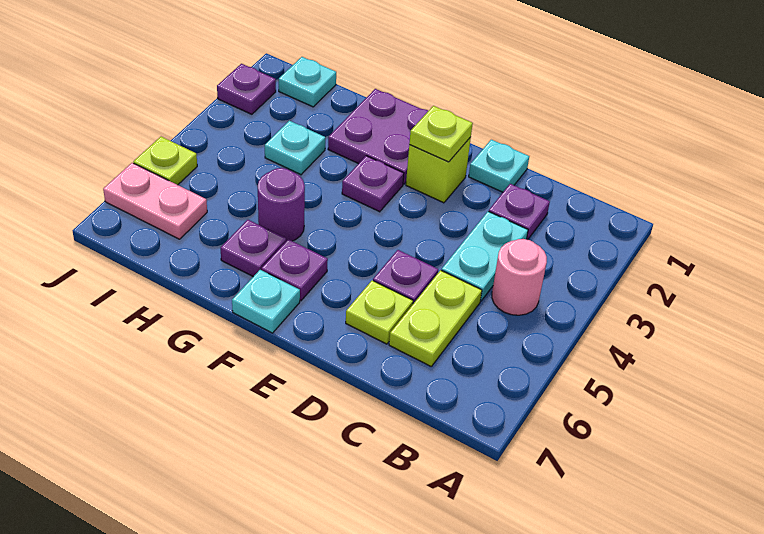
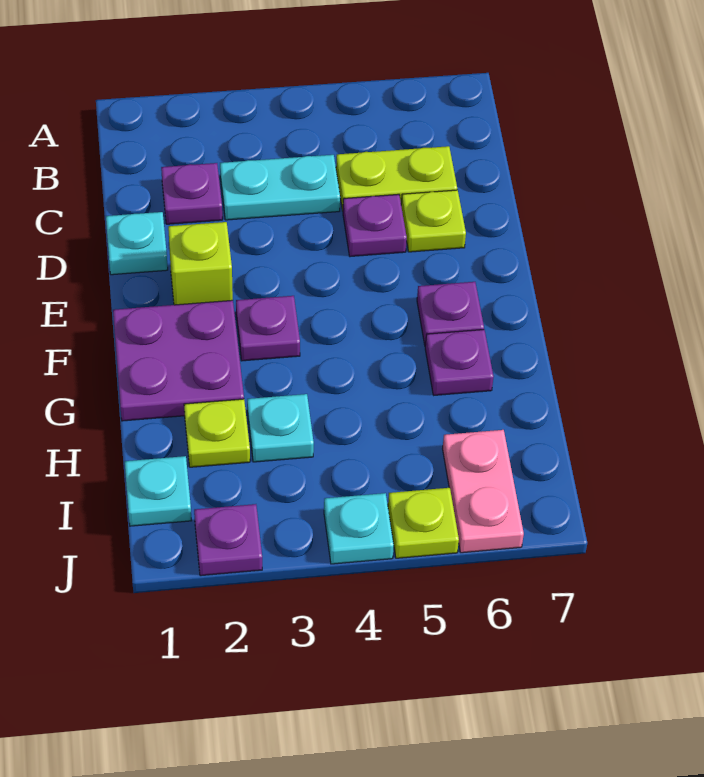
pink 1x1 round brick [492,239,547,315] -> none
lime 1x1 plate [409,106,473,162] -> lime 1x1 plate moved to [184,399,250,467]
cyan 1x1 plate [232,270,300,333] -> cyan 1x1 plate moved to [324,493,394,564]
purple 1x1 round brick [258,168,305,241] -> none

